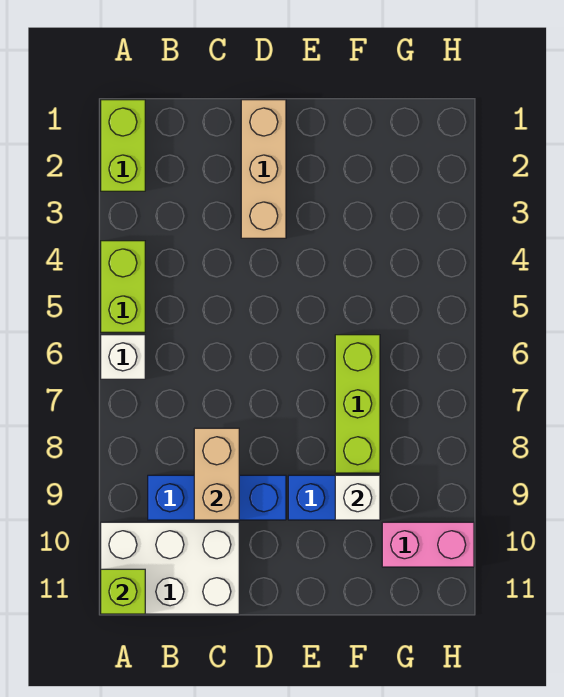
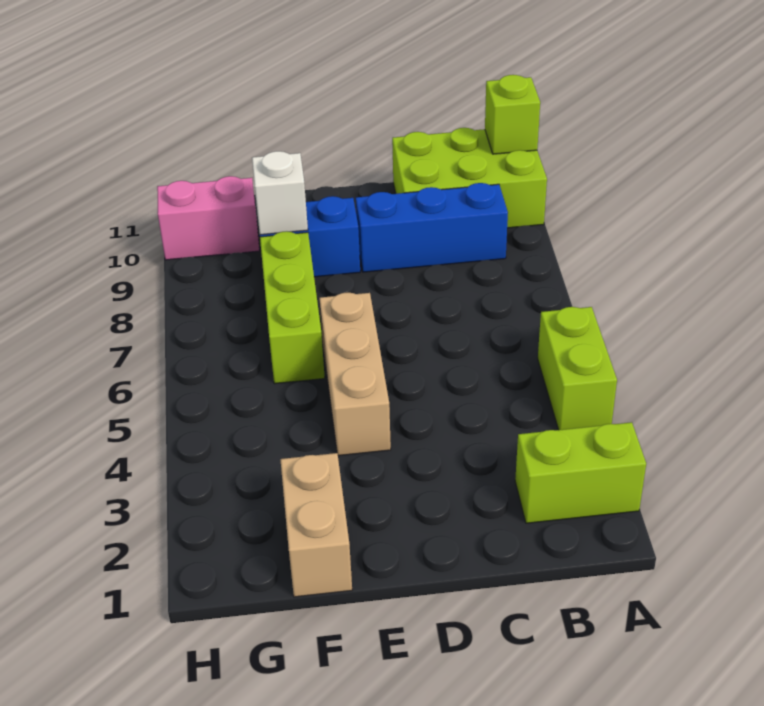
lime 1x2 brick [101,100,145,191] -> lime 1x2 brick turned to [515,422,646,523]
white 1x1 brick [101,335,145,379] -> none
white 2x3 brick [101,522,239,614] -> lime 2x3 brick [392,128,547,228]
tan 1x2 brick [194,428,239,520] -> tan 1x2 brick moved to [280,453,352,597]
tan 1x3 brick [241,100,286,238] -> tan 1x3 brick moved to [320,293,391,456]

